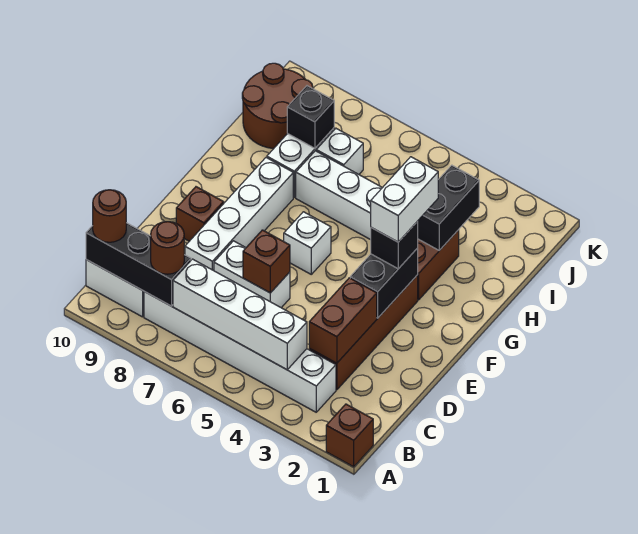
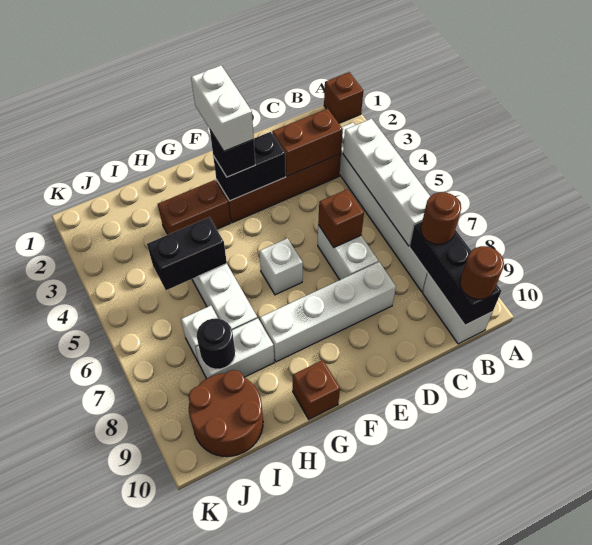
brown 1x1 brick [176,187,224,241] -> brown 1x1 brick moved to [293,360,340,419]
white 1x2 brick [371,157,438,242] -> white 1x2 brick turned to [191,65,254,151]
black 1x2 brick [418,165,479,250] -> black 1x2 brick moved to [147,217,227,290]
black 1x1 brick [287,86,334,148] -> black 1x1 round brick [197,318,235,369]

